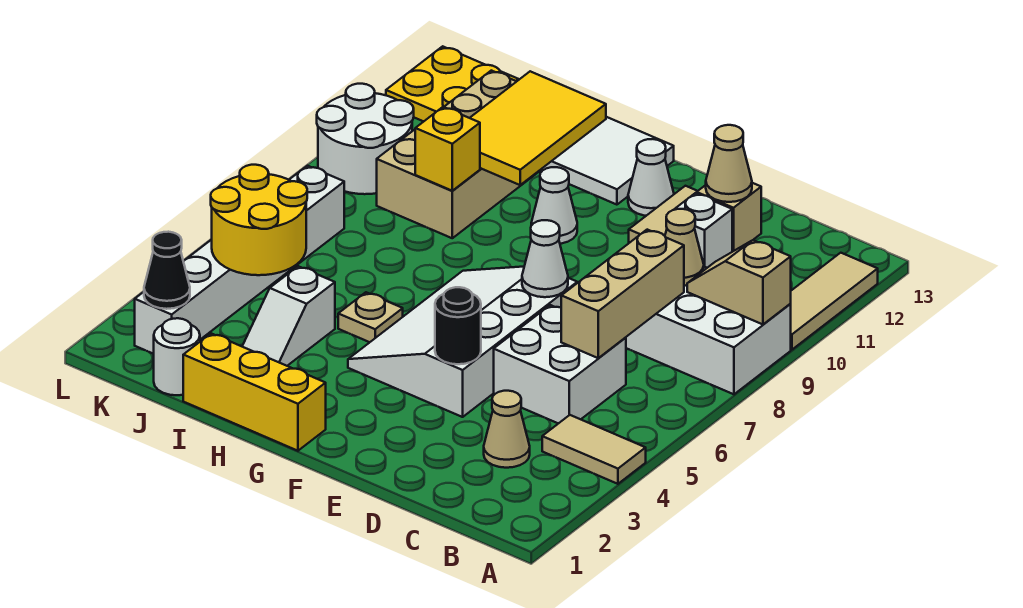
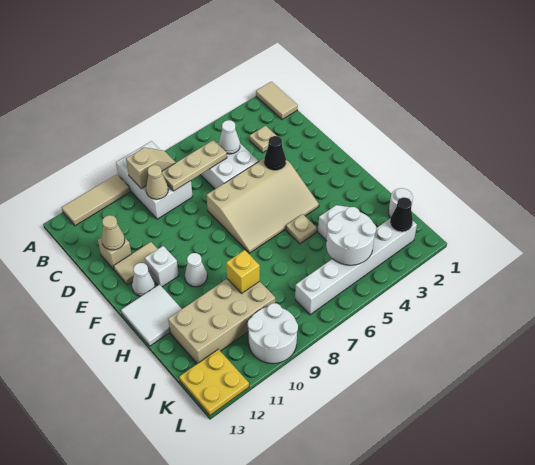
tan 1x2 tile [542,415,646,484] -> tan 1x2 tile moved to [256,82,298,120]
tan 1x2 slope [687,240,791,324] -> tan 1x2 slope turned to [126,147,176,189]
tan 1x1 cone [484,391,530,468] -> tan 1x1 plate [250,126,276,153]
tan 1x3 brick [561,230,684,358] -> tan 1x3 plate [162,140,227,191]
white 1x1 brick [674,193,732,268] -> white 1x1 brick moved to [145,246,179,287]
white 3x4 slope [348,267,577,417] -> tan 3x4 slope [207,158,319,253]
black 1x1 round brick [435,287,481,364] -> black 1x1 cone [264,136,286,170]
white 1x1 cone [522,220,568,297] -> white 1x1 cone moved to [219,120,240,154]
yellow 1x3 brick [183,333,326,451] -> none
yellow 2x3 tile [470,71,606,185] -> none
yellow 2x2 round brick [211,165,307,275] -> white 2x2 round brick [326,207,376,265]

